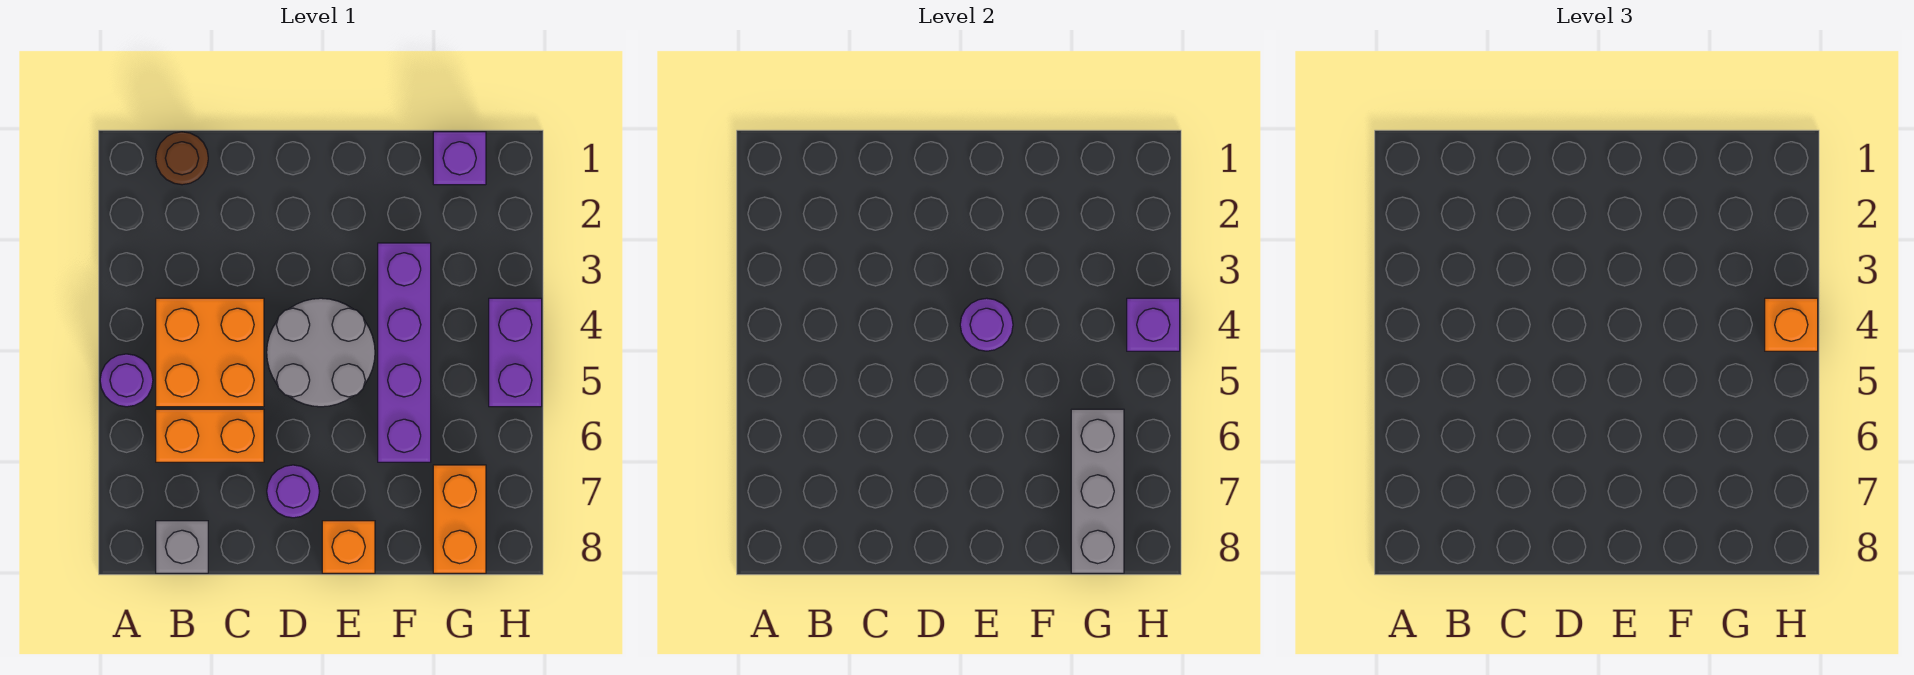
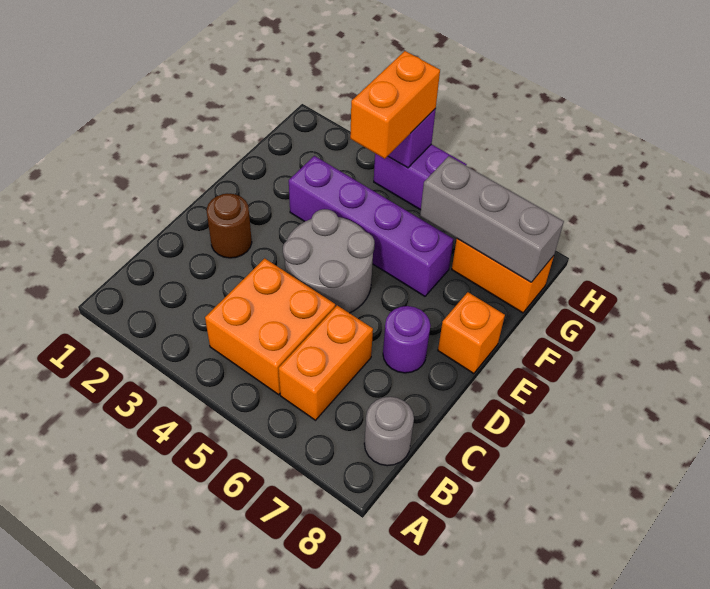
purple 1x1 round brick [100,354,153,407] -> none
brown 1x1 round brick [156,132,208,185] -> brown 1x1 round brick moved to [207,194,252,258]
grey 1x1 brick [156,521,208,573] -> grey 1x1 round brick [364,397,414,466]
purple 1x1 round brick [960,298,1013,351] -> none
purple 1x1 brick [433,132,486,185] -> none
orange 1x1 brick [1765,298,1818,351] -> orange 1x2 brick [350,51,440,159]

